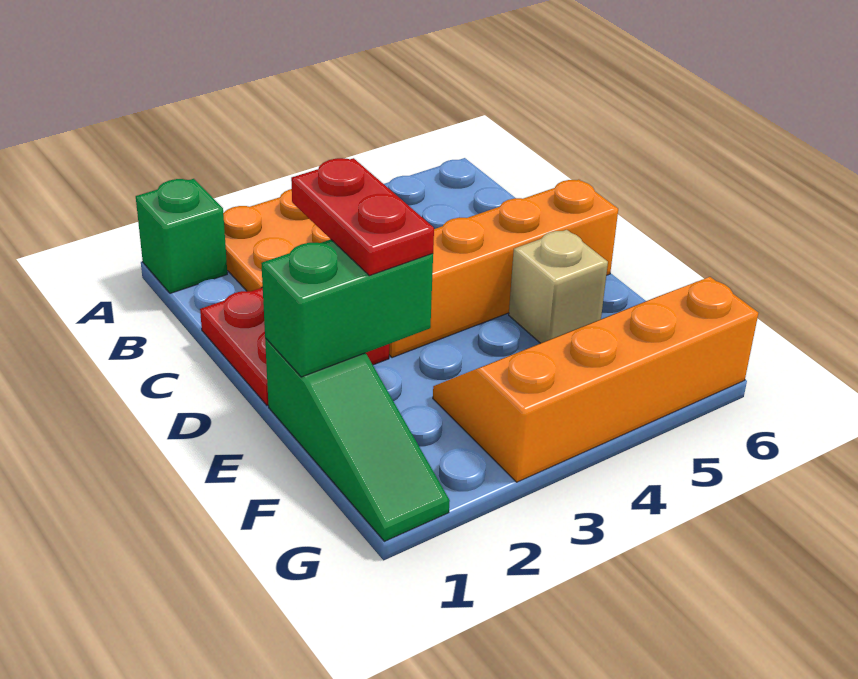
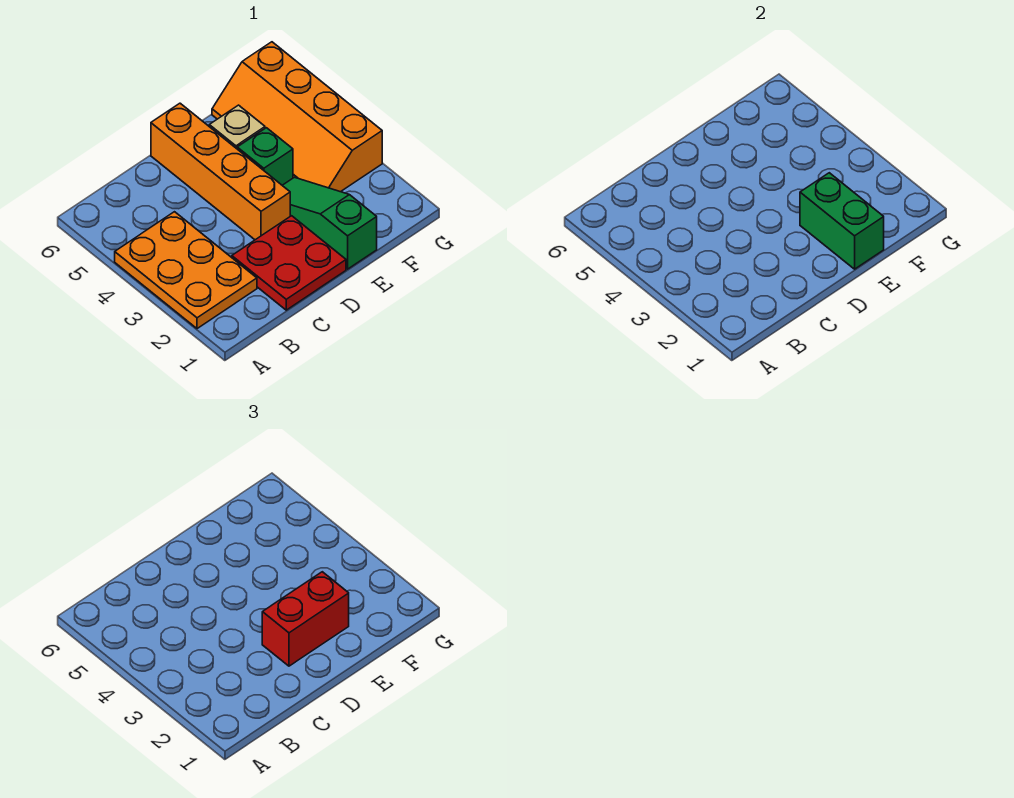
green 1x1 brick [136,179,227,293] -> green 1x1 brick moved to [237,128,293,185]
red 1x2 plate [291,158,434,276] -> red 1x2 brick [262,572,349,666]
green 1x3 slope [265,338,450,541] -> green 1x3 slope turned to [282,177,377,269]

